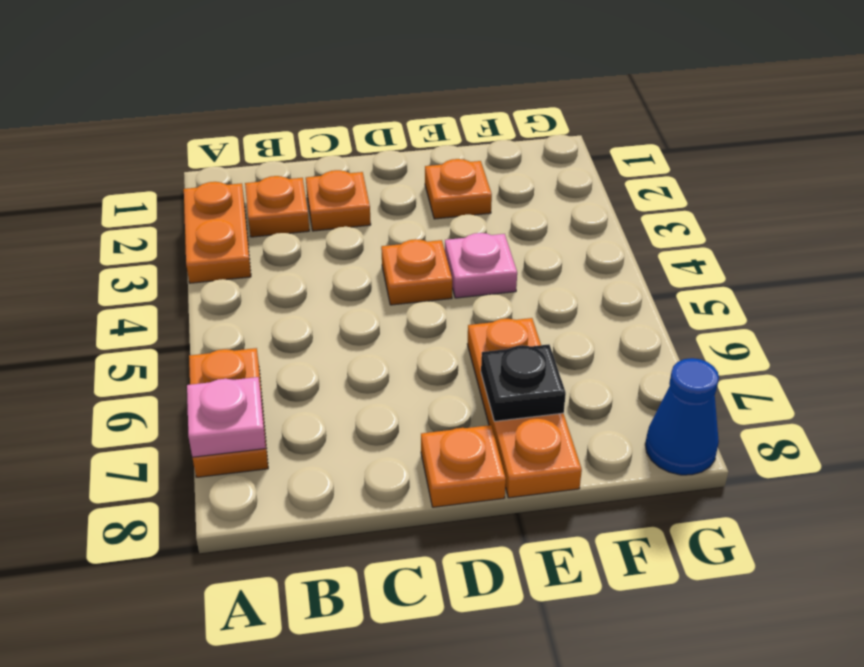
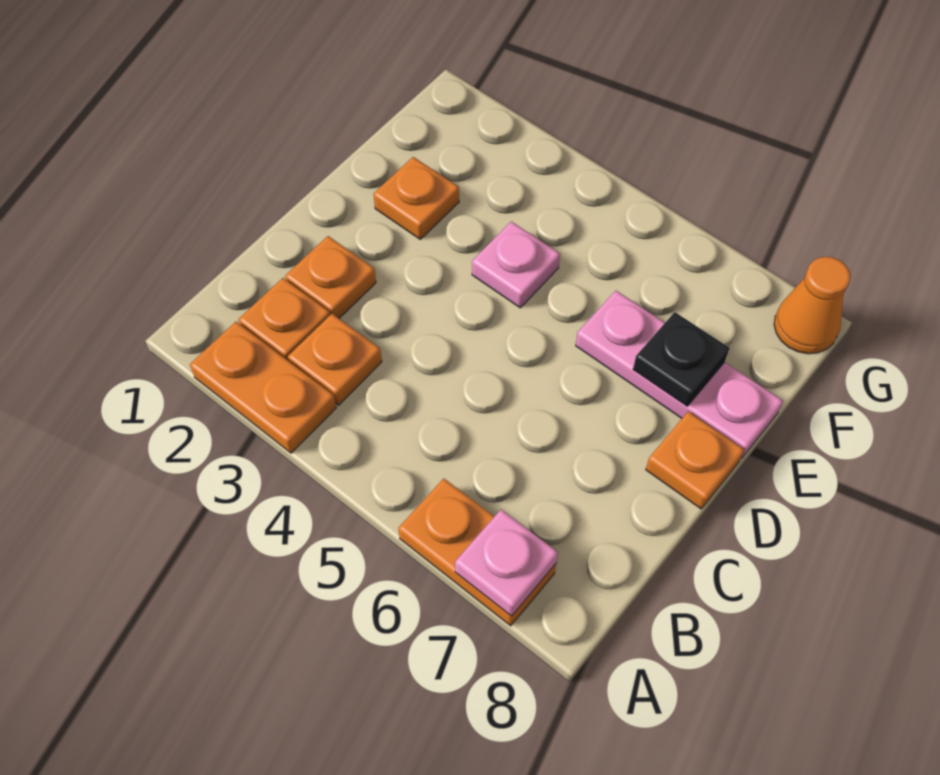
orange 1x1 plate [381,239,452,305] -> orange 1x1 plate moved to [288,314,382,405]
orange 1x3 plate [467,318,582,498] -> pink 1x3 plate [576,291,783,459]
blue 1x1 cone [645,358,719,475] -> orange 1x1 cone [774,257,851,354]

